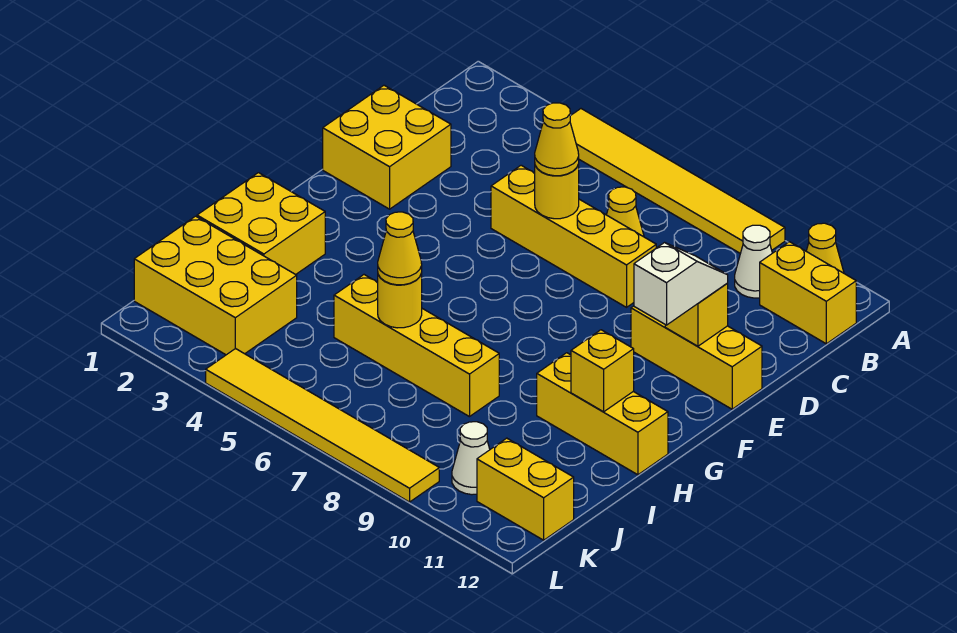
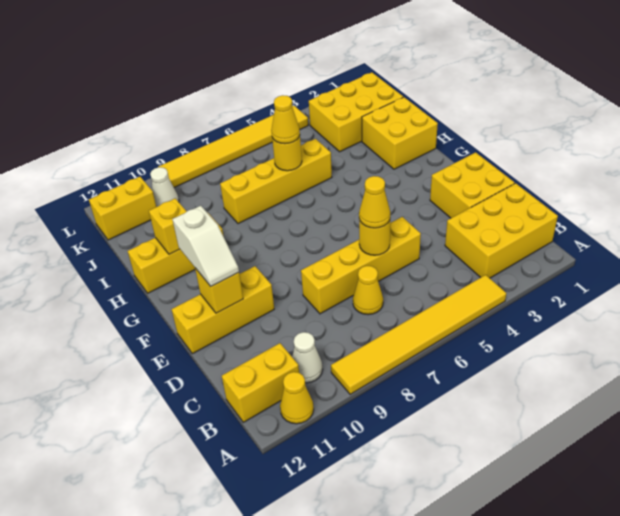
none -> yellow 2x3 brick [445,183,558,278]

